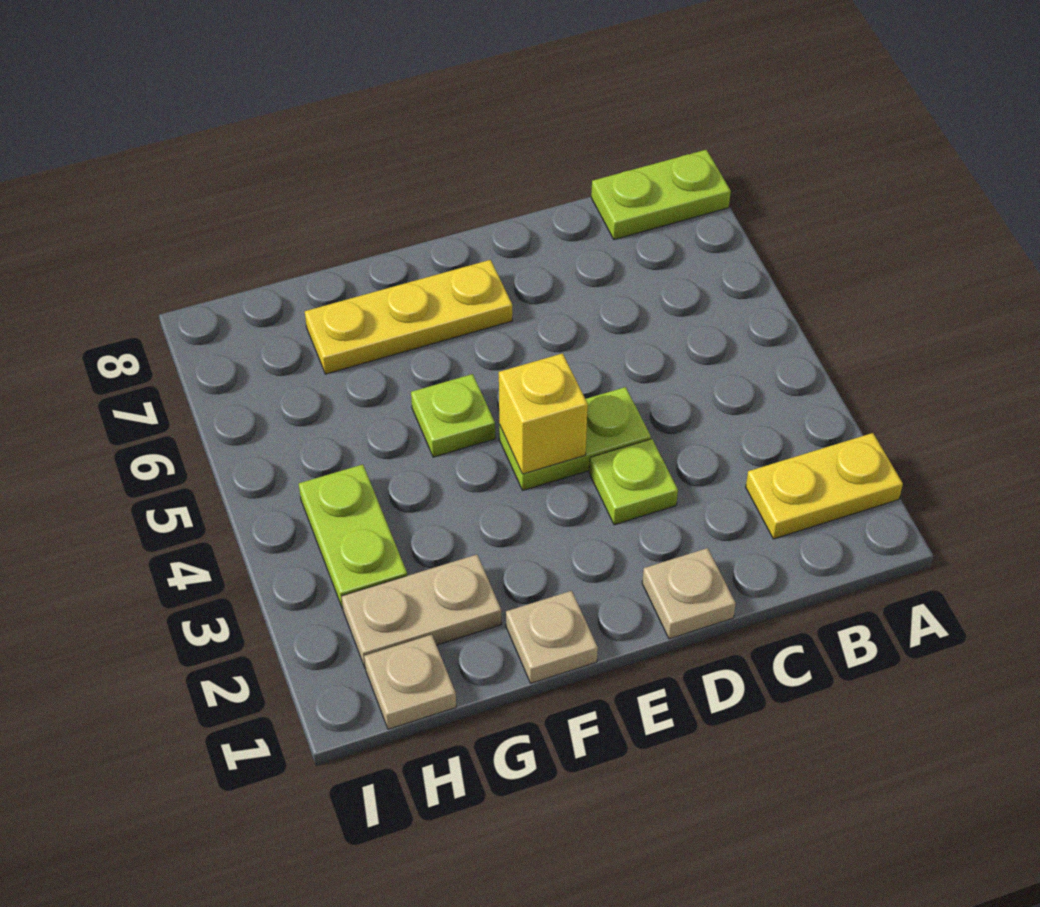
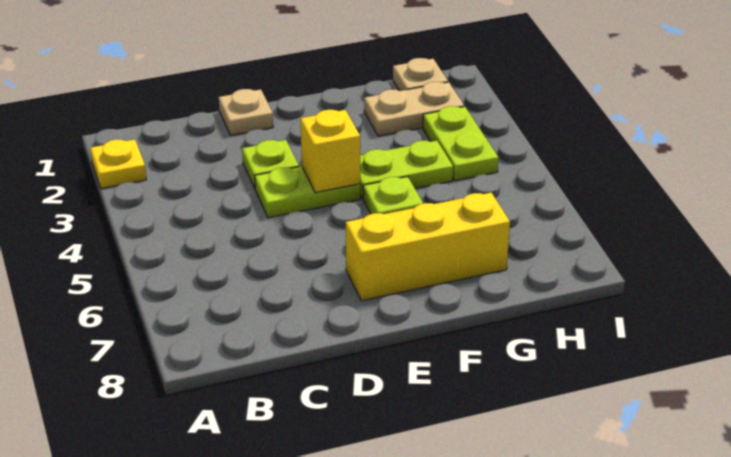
yellow 1x2 plate [746,433,903,539] -> yellow 1x1 plate [90,139,146,189]
lime 1x2 plate [591,150,731,240] -> lime 1x2 plate moved to [360,141,453,199]
yellow 1x3 plate [305,260,512,374] -> yellow 1x3 brick [346,193,510,301]
tan 1x1 plate [506,591,598,683] -> none

